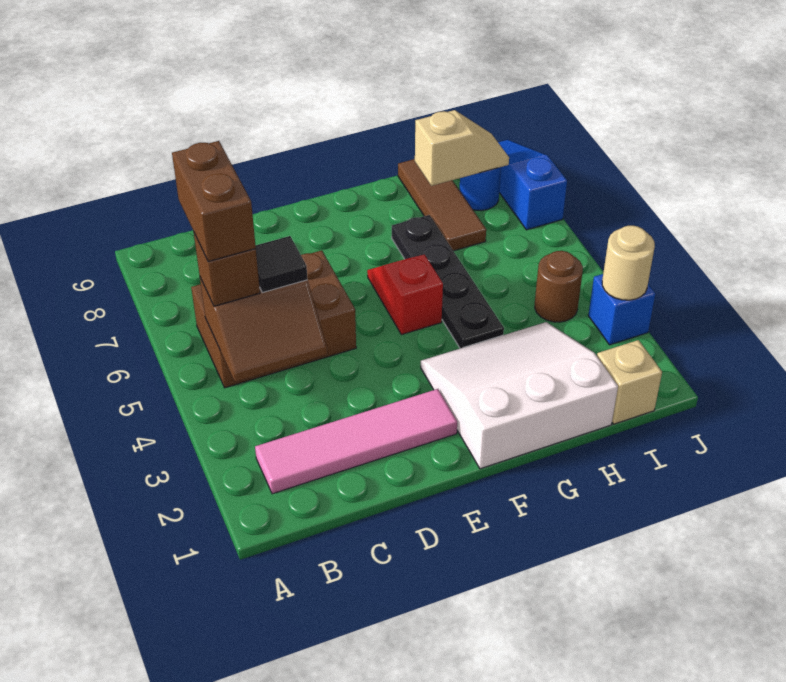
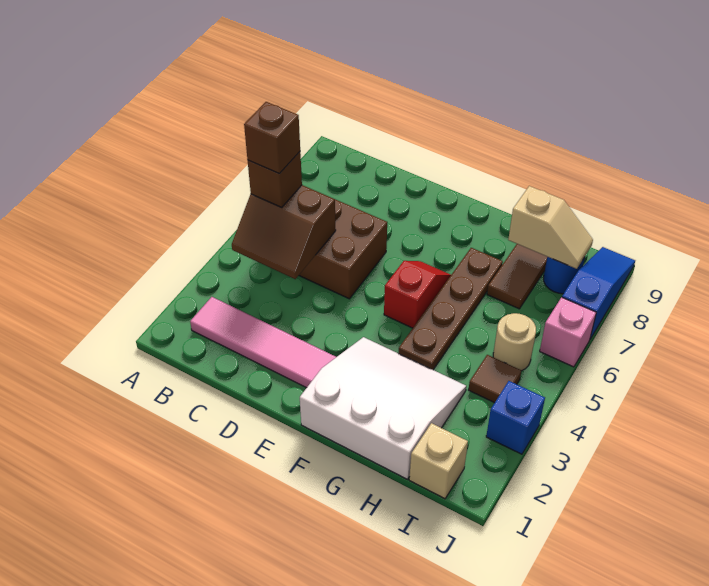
brown 1x2 brick [172,141,256,262] -> brown 1x1 brick [244,102,300,174]
black 1x1 tile [255,236,307,293] -> none
black 1x4 plate [392,215,504,348] -> brown 1x4 plate [398,248,503,370]
brown 1x1 round brick [535,251,583,322] -> brown 1x1 tile [469,355,521,403]
tan 1x1 round brick [602,226,655,300] -> tan 1x1 round brick moved to [493,313,536,371]
none -> pink 1x1 brick [540,297,596,367]

